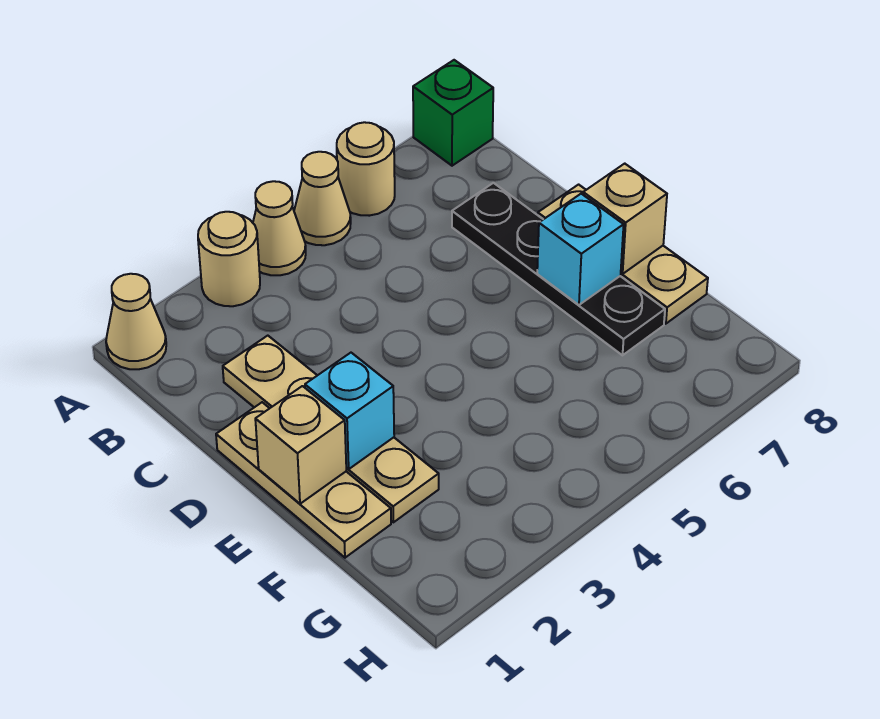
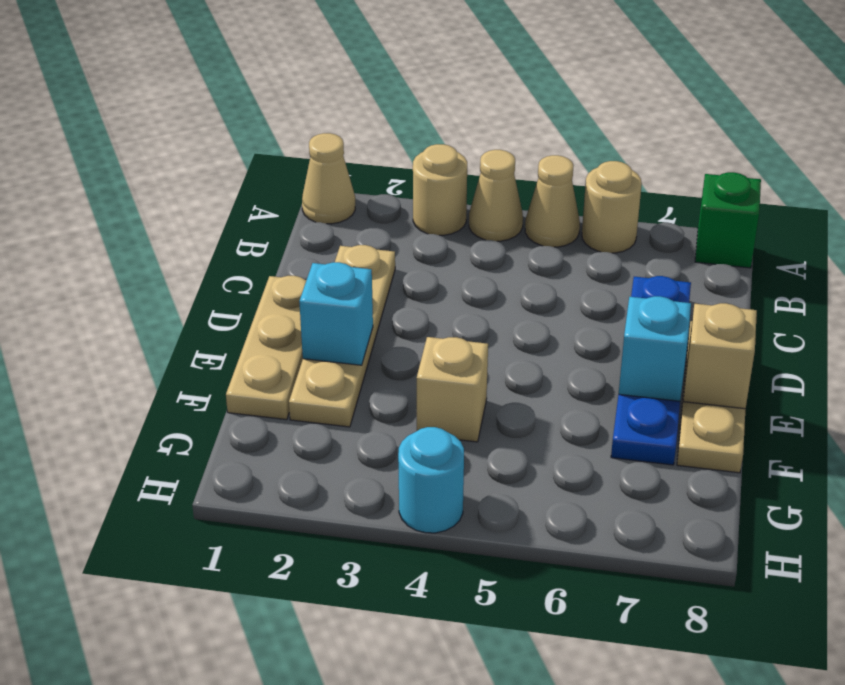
black 1x4 plate [452,183,665,355] -> blue 1x4 plate [611,276,691,465]
tan 1x1 brick [255,386,346,504] -> tan 1x1 brick moved to [417,337,488,442]
none -> cyan 1x1 round brick [398,427,464,533]

